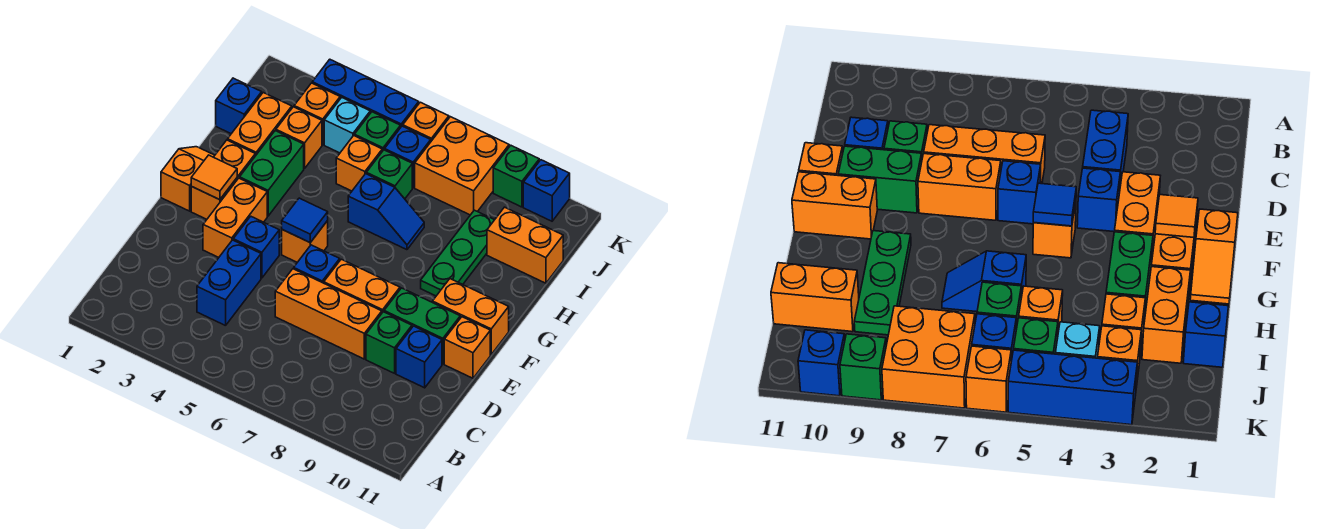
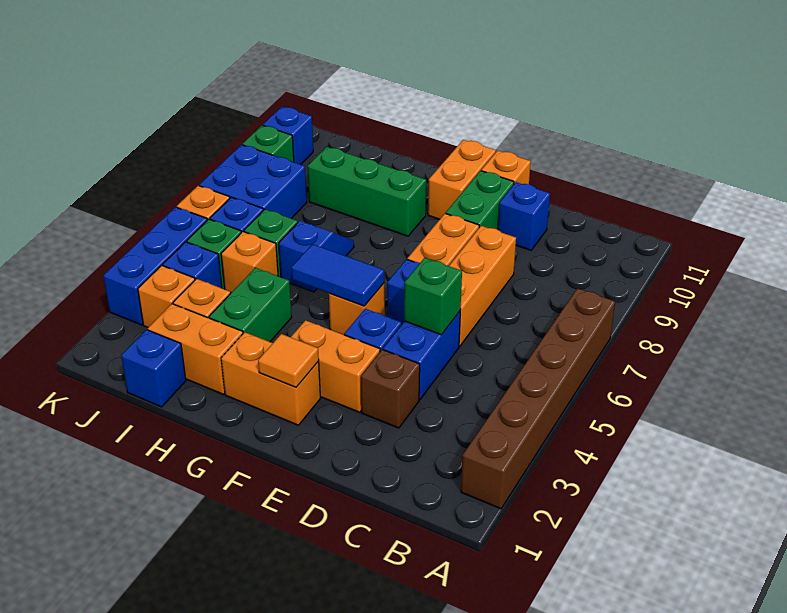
none -> brown 1x6 brick [461,288,615,509]
blue 1x2 brick [197,240,261,326] -> blue 1x2 brick turned to [383,311,460,400]
none -> brown 1x1 brick [361,350,420,428]
green 1x1 brick [366,312,412,373] -> green 1x1 brick moved to [404,258,462,335]
orange 1x2 slope [161,147,215,211] -> none
blue 1x1 tile [282,198,328,242] -> blue 1x2 tile [291,244,384,306]
green 1x2 brick [240,131,304,216] -> green 1x2 brick turned to [209,268,292,342]
green 1x3 plate [421,210,494,296] -> green 1x3 brick [308,147,426,236]
orange 1x2 brick [487,207,563,283] -> none
cyan 1x1 brick [324,98,370,153] -> blue 1x1 brick [163,242,222,288]
orange 2x2 brick [415,117,509,215] -> blue 2x2 brick [199,145,307,219]

